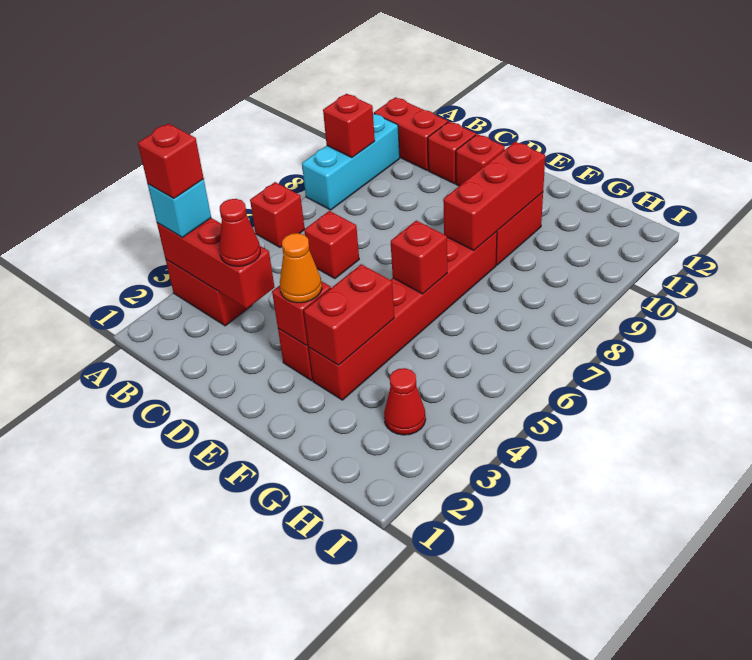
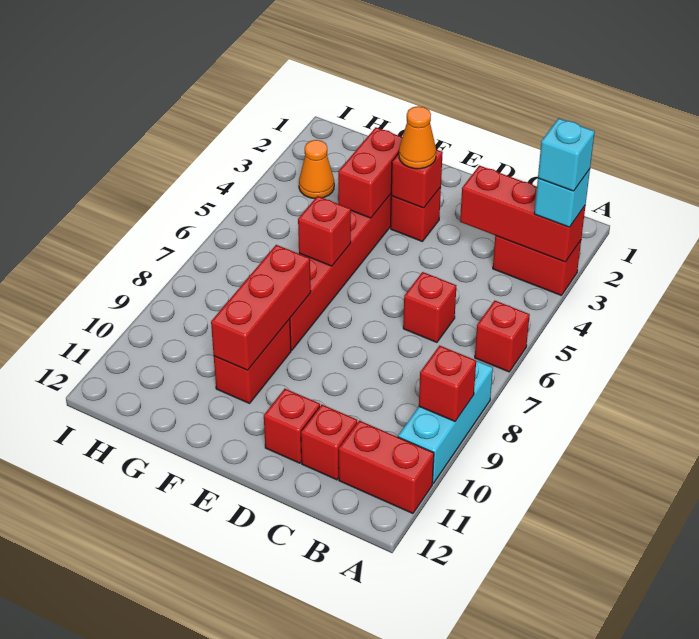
red 1x1 brick [138,124,204,199] -> cyan 1x1 brick [538,118,595,191]
red 1x1 cone [220,199,260,266] -> none
red 1x1 cone [384,368,426,435] -> orange 1x1 cone [299,140,334,199]

